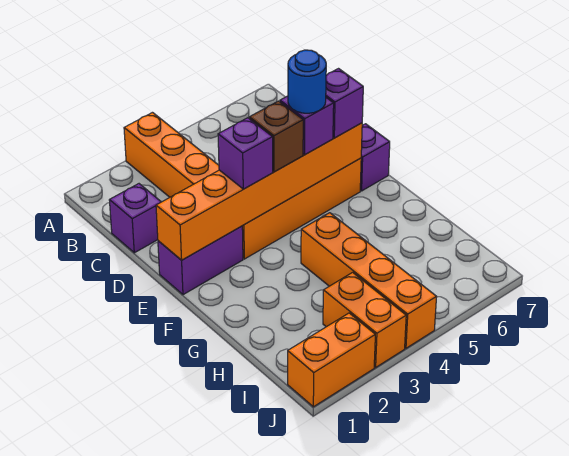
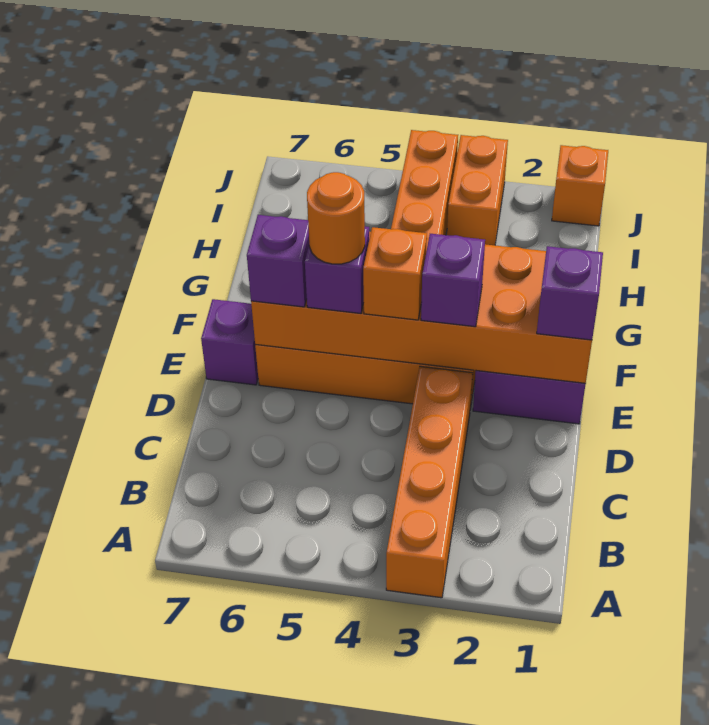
purple 1x1 brick [109,184,161,253] -> purple 1x1 brick moved to [537,246,603,340]
orange 1x6 brick [156,123,362,260] -> orange 2x6 brick [251,232,592,383]
brown 1x1 brick [249,101,303,172] -> orange 1x1 brick [363,227,427,320]
blue 1x1 round brick [288,50,326,113] -> orange 1x1 round brick [307,172,365,264]
orange 1x2 brick [288,313,375,407] -> orange 1x1 brick [552,145,608,226]

